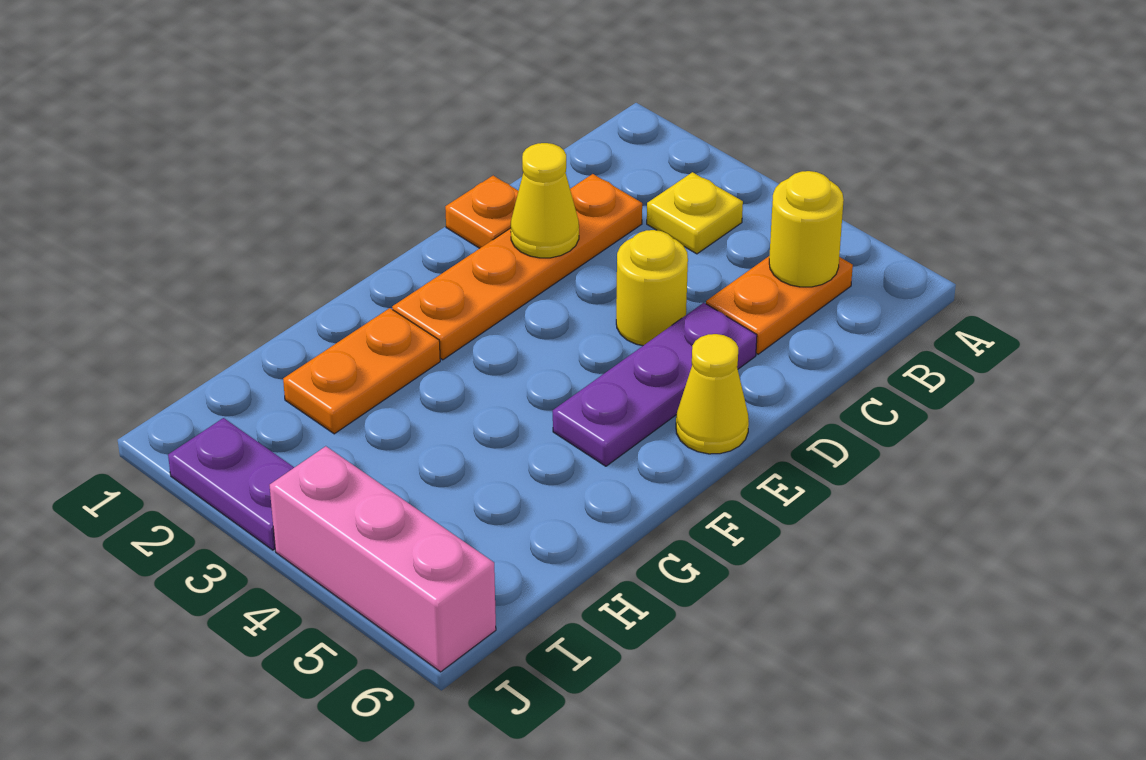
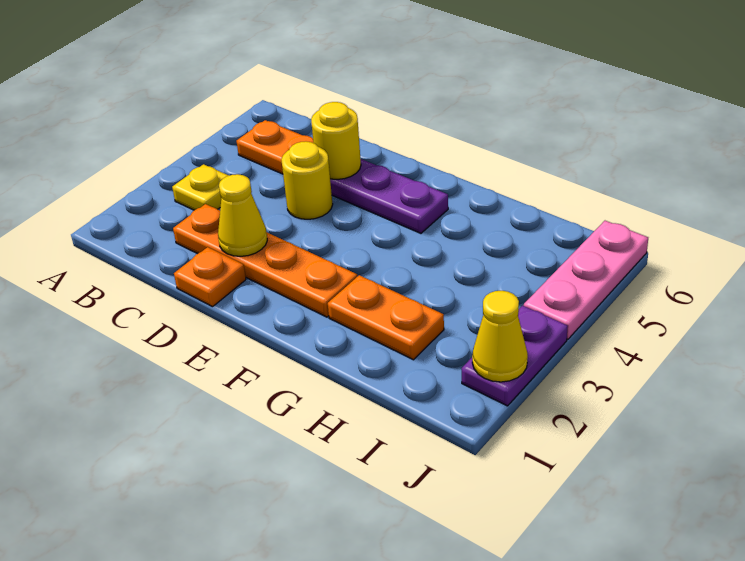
yellow 1x1 round brick [769,171,844,287] -> yellow 1x1 round brick moved to [311,102,361,179]
yellow 1x1 cone [676,334,749,454] -> yellow 1x1 cone moved to [472,291,528,382]
pink 1x3 brick [270,446,496,672] -> pink 1x3 plate [524,221,648,339]

